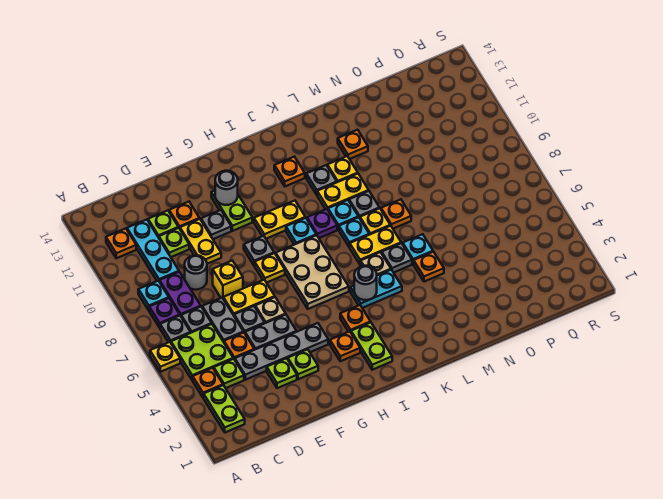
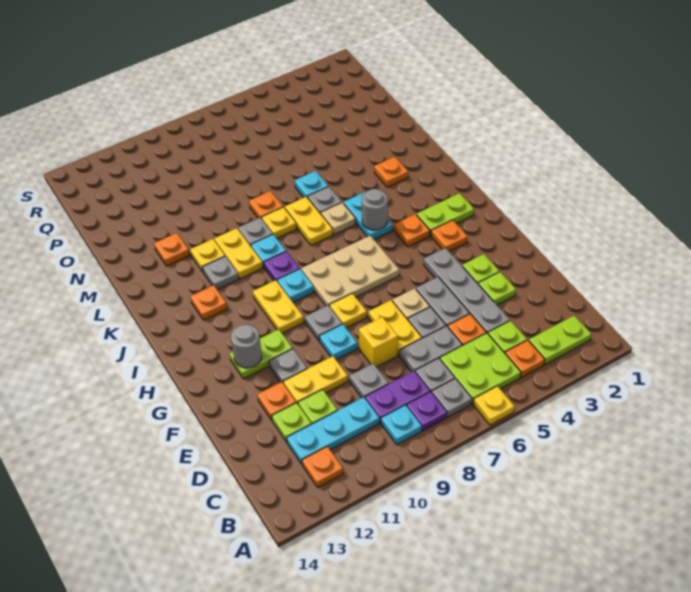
grey 1x1 round brick [185,255,207,290] -> grey 1x1 plate [349,363,388,398]
cyan 1x1 plate [339,217,369,247] -> cyan 1x1 plate moved to [319,324,357,360]
orange 1x1 plate [414,252,444,282] -> orange 1x1 plate moved to [374,157,408,187]

